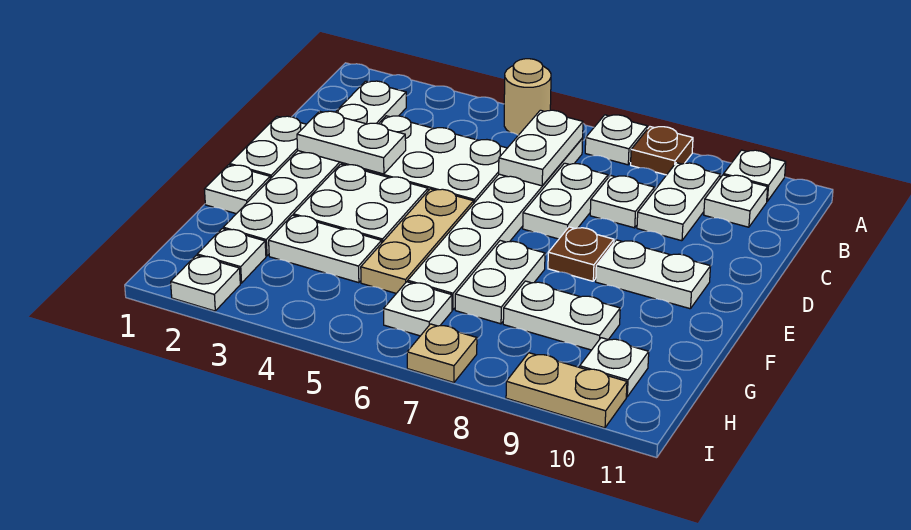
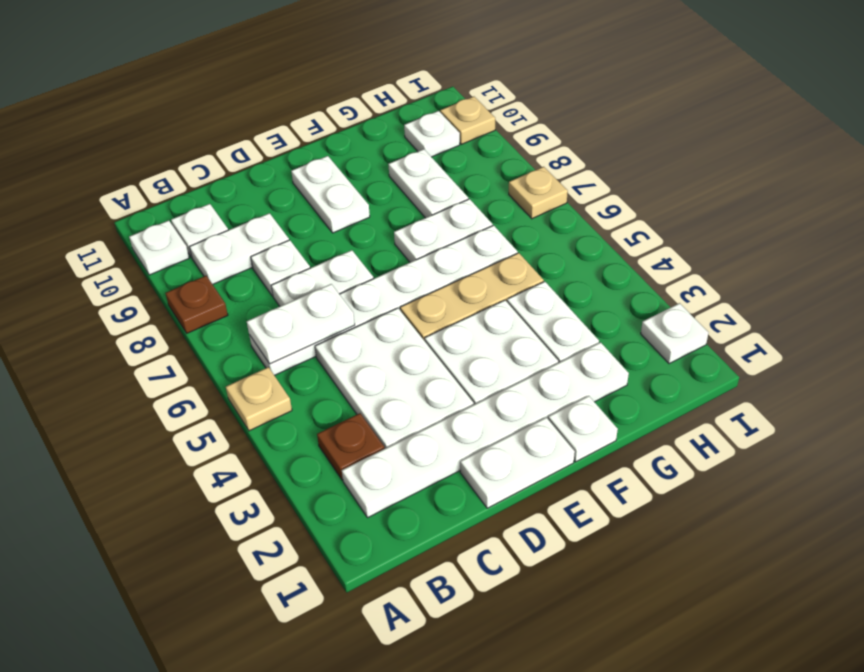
tan 1x1 round brick [504,59,551,135] -> tan 1x1 plate [226,367,292,431]
white 1x1 plate [585,115,647,165] -> none
white 1x2 plate [297,111,406,174] -> none
brown 1x1 plate [548,227,614,281] -> brown 1x1 plate moved to [317,413,385,480]
white 1x1 plate [197,229,266,283] -> none
white 1x1 plate [384,282,452,336] -> none
tan 1x2 plate [506,353,627,428] -> tan 1x1 plate [440,97,495,144]

